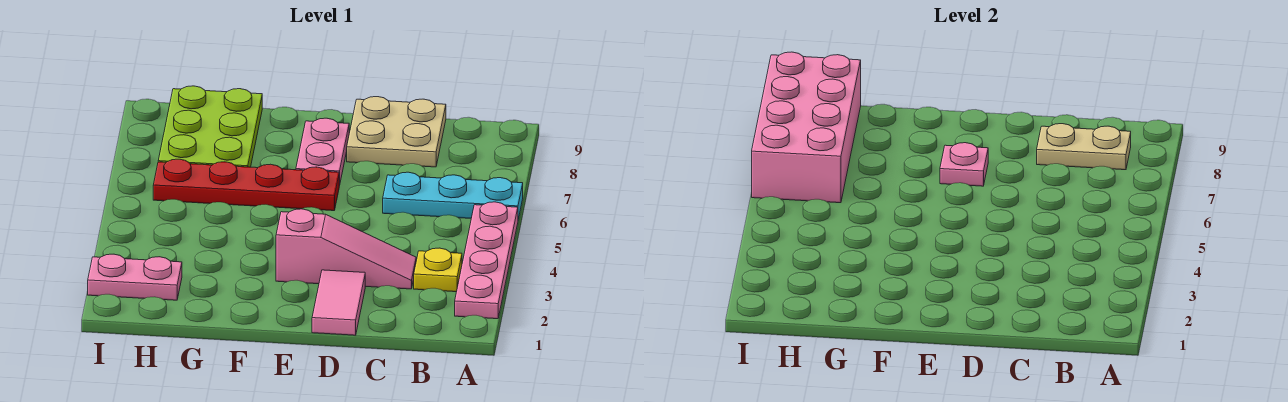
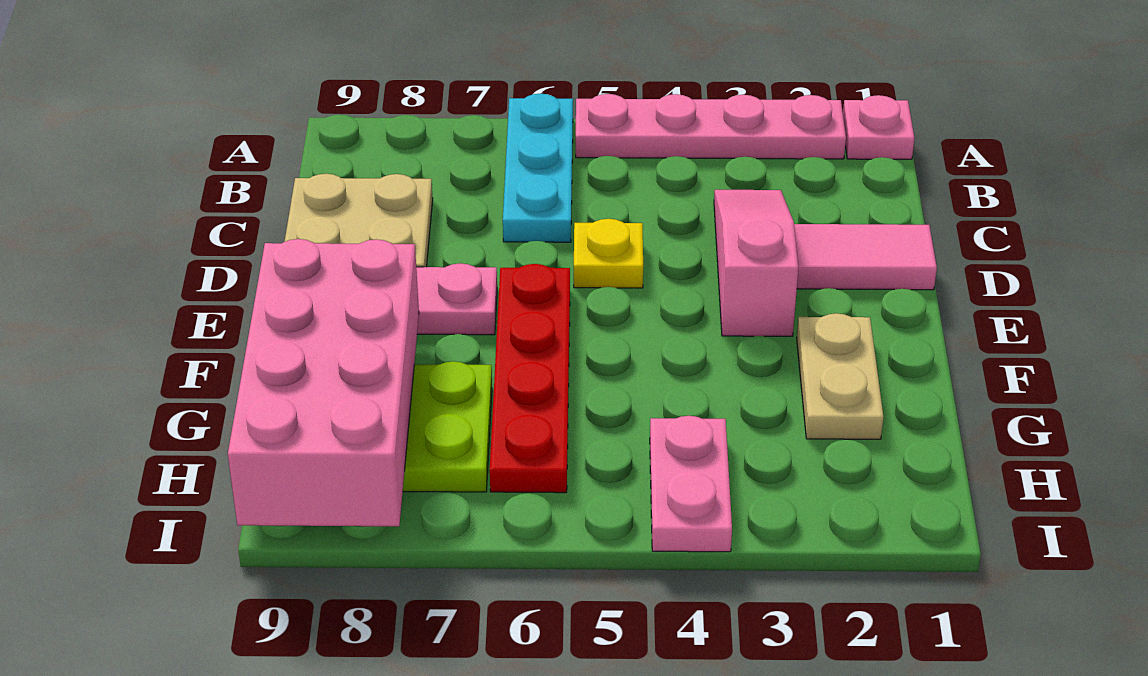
yellow 1x1 plate [414,248,462,292] -> yellow 1x1 plate moved to [574,219,643,288]
tan 1x2 plate [1037,124,1131,170] -> tan 1x2 plate moved to [797,313,884,439]
pink 1x1 plate [940,143,988,186] -> pink 1x1 plate moved to [843,95,915,159]
pink 1x2 plate [88,254,182,300] -> pink 1x2 plate moved to [650,416,732,552]
pink 2x4 brick [752,52,861,203] -> pink 2x4 brick turned to [228,239,419,526]

